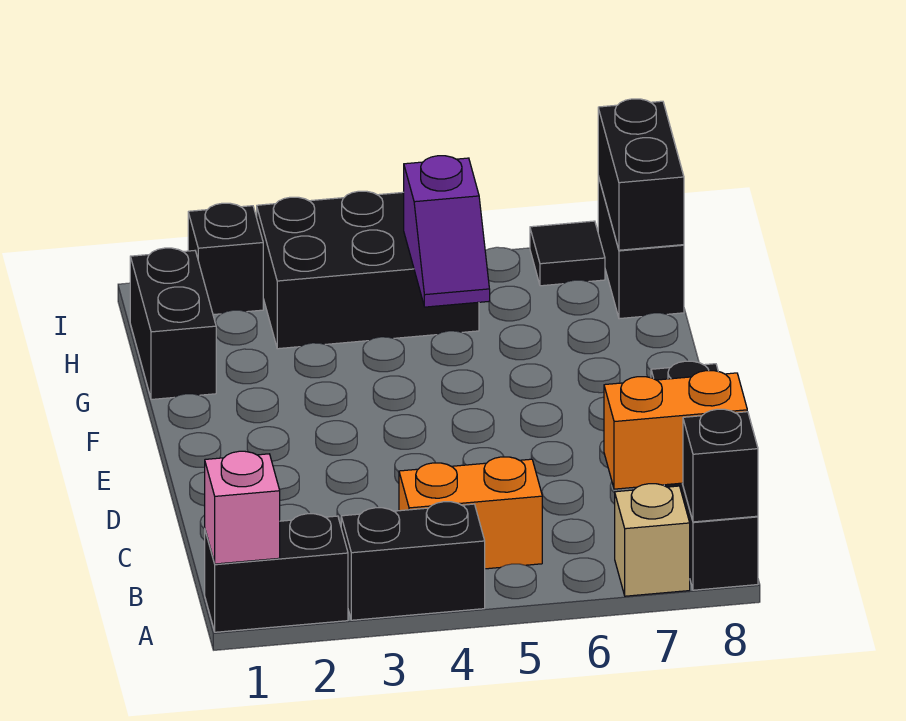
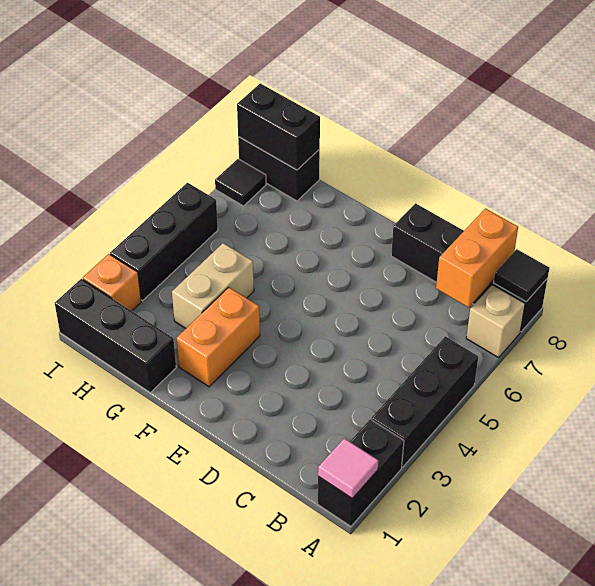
pink 1x1 brick [205,451,280,564] -> pink 1x1 tile [318,438,378,498]
black 1x2 brick [341,502,485,620] -> black 1x3 brick [371,336,478,467]
black 1x1 brick [683,409,758,522] -> black 1x1 tile [493,249,549,302]
orange 1x2 brick [399,457,542,569] -> orange 1x2 brick moved to [176,287,260,387]
black 1x2 brick [130,248,216,399] -> black 1x3 brick [55,279,176,393]
none -> tan 1x2 brick [172,243,254,328]
purple 1x2 slope [404,156,490,307] -> none
black 2x3 brick [257,191,479,349] -> black 1x3 brick [110,183,218,301]
black 1x1 brick [188,203,263,315] -> orange 1x1 brick [83,254,141,311]

